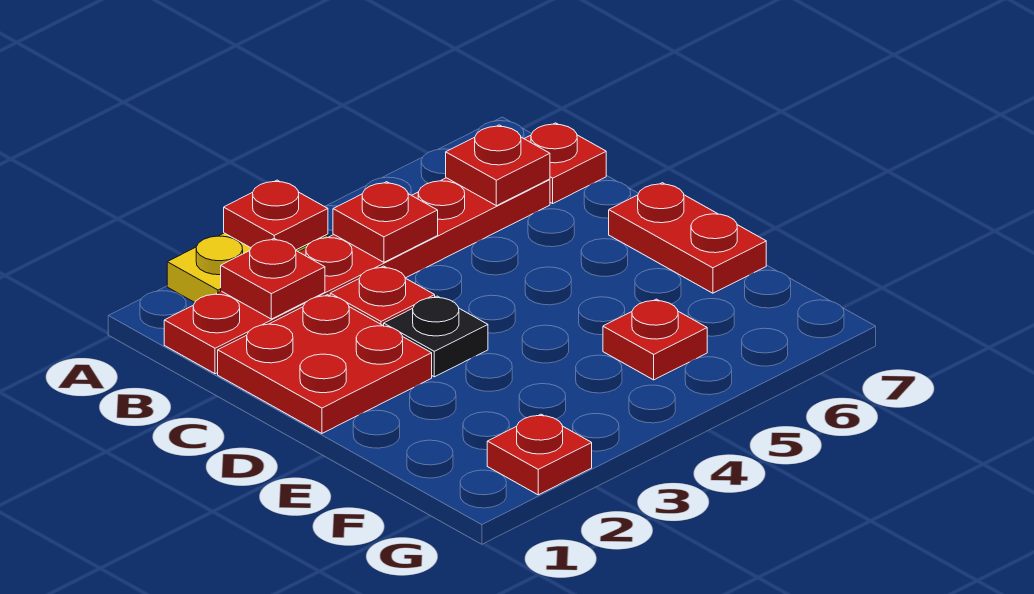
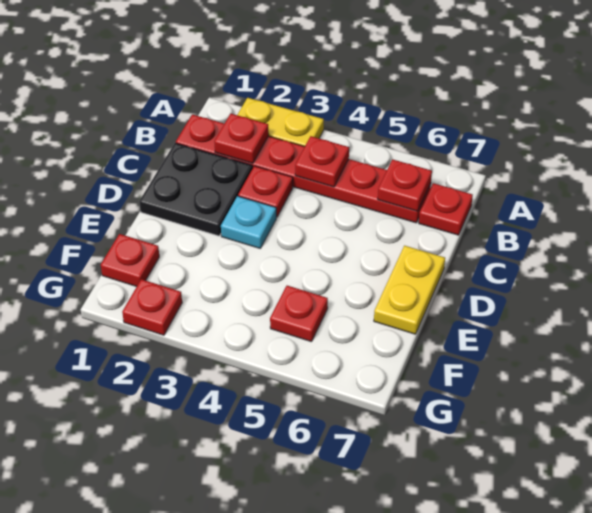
red 1x1 plate [224,180,328,250] -> red 1x1 plate moved to [101,234,159,287]
red 2x2 plate [218,295,432,433] -> black 2x2 plate [139,143,252,236]
black 1x1 plate [384,296,488,377] -> cyan 1x1 plate [221,196,276,248]
red 1x2 plate [609,183,766,293] -> yellow 1x2 plate [374,246,445,334]

